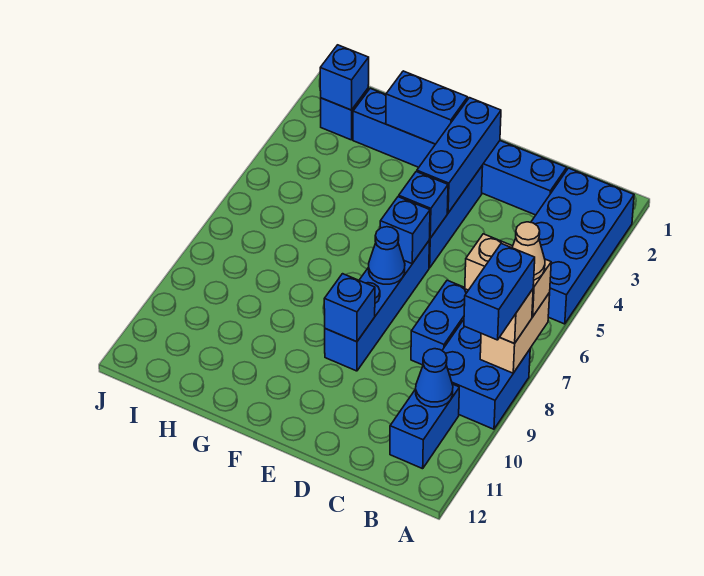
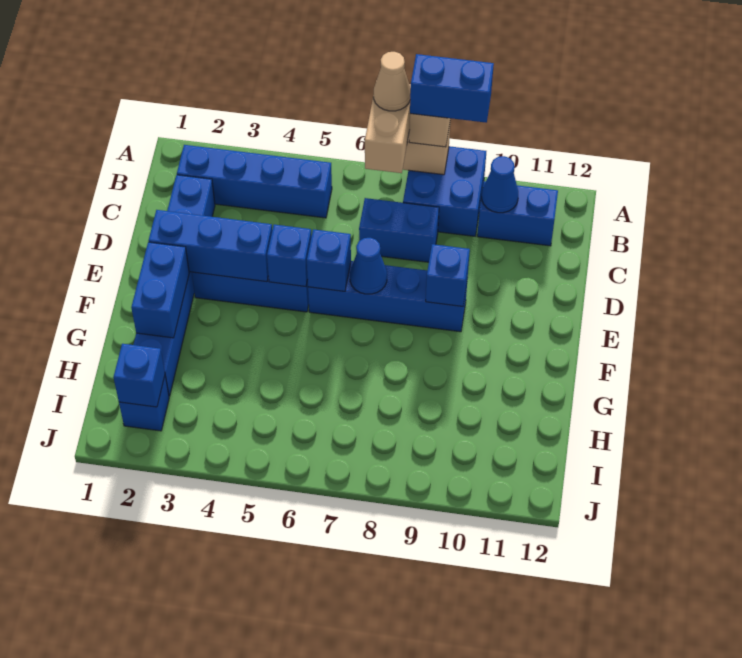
blue 2x4 brick [531,168,634,324] -> blue 1x4 brick [177,145,332,218]

